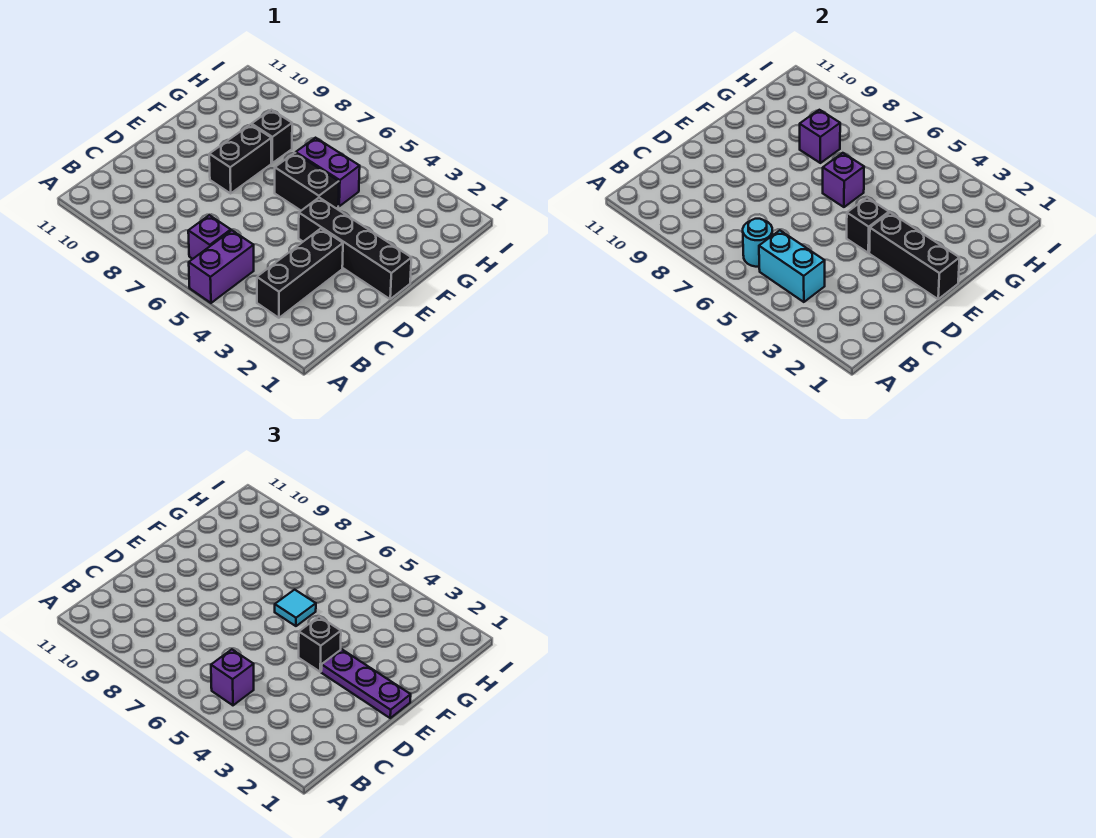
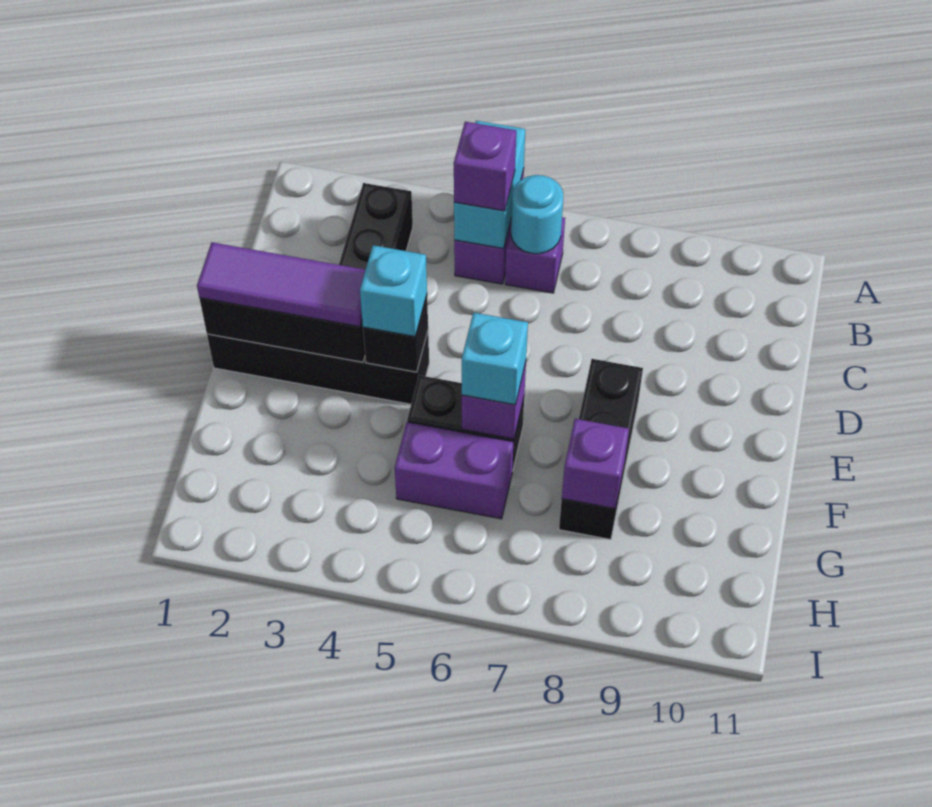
cyan 1x2 brick [759,230,825,302] -> cyan 1x2 brick turned to [454,121,525,249]
purple 1x3 plate [321,649,411,718] -> purple 1x3 tile [197,242,365,327]
black 1x1 brick [299,617,341,672] -> cyan 1x1 brick [360,245,427,337]
cyan 1x1 tile [275,590,316,626] -> cyan 1x1 brick [462,313,528,405]

